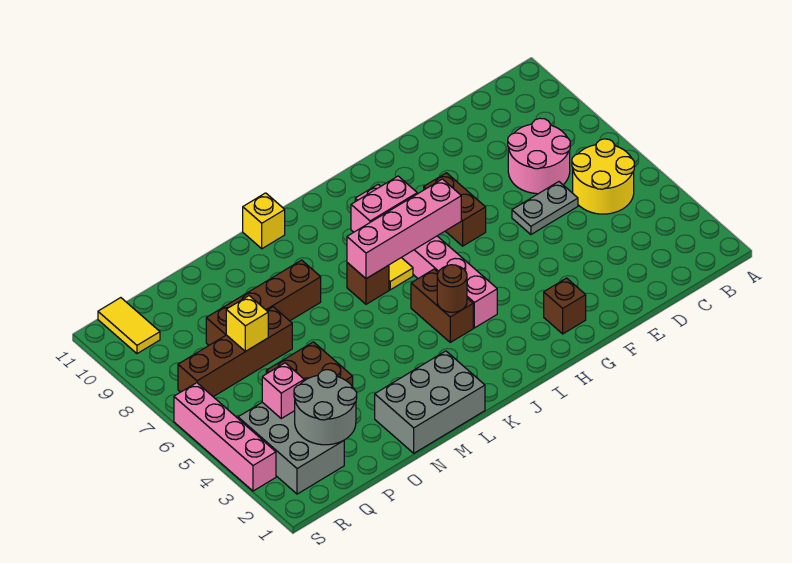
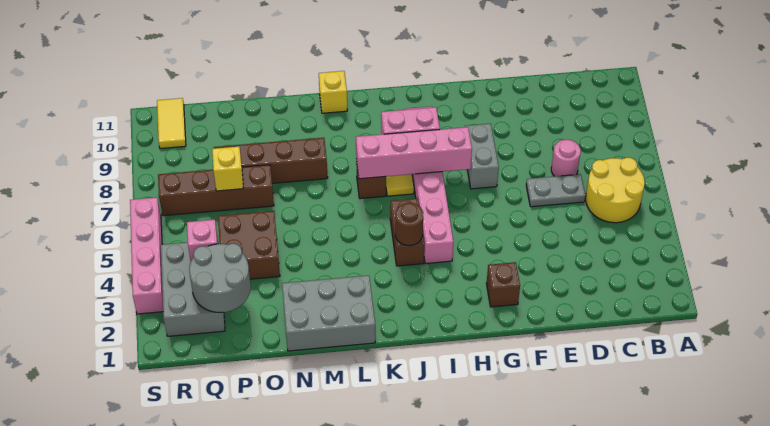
pink 2x2 round brick [508,118,570,194] -> pink 1x1 round brick [551,140,581,176]
brown 1x2 brick [424,173,486,246] -> grey 1x2 brick [465,124,499,189]

